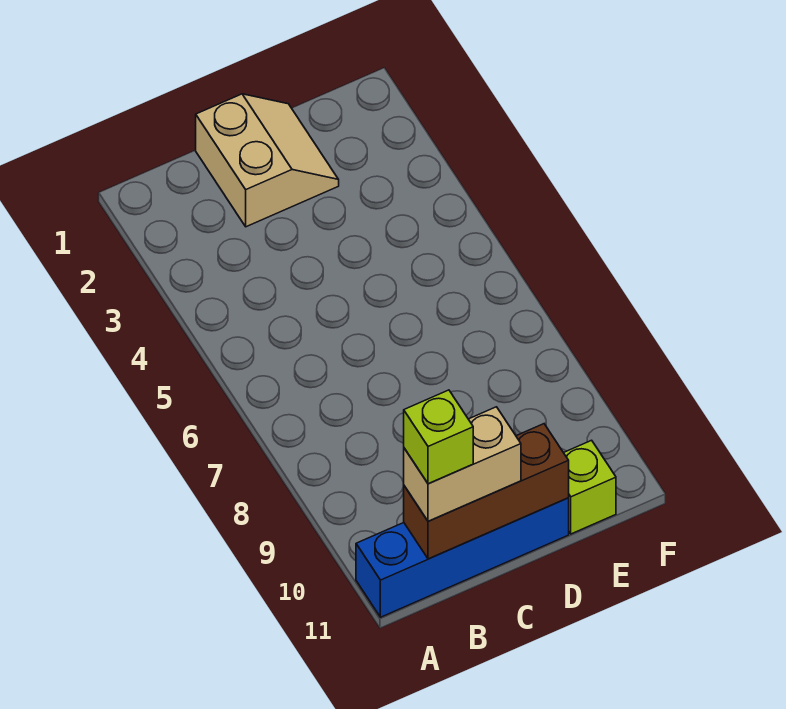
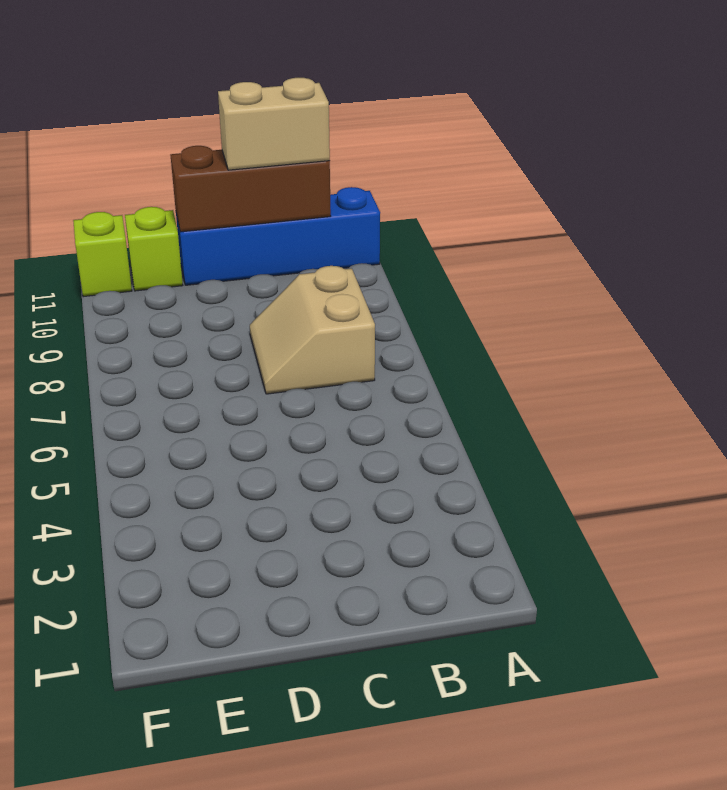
lime 1x1 brick [404,390,473,484] -> lime 1x1 brick moved to [73,212,132,297]
tan 2x2 slope [196,94,339,227] -> tan 2x2 slope moved to [250,266,375,394]

